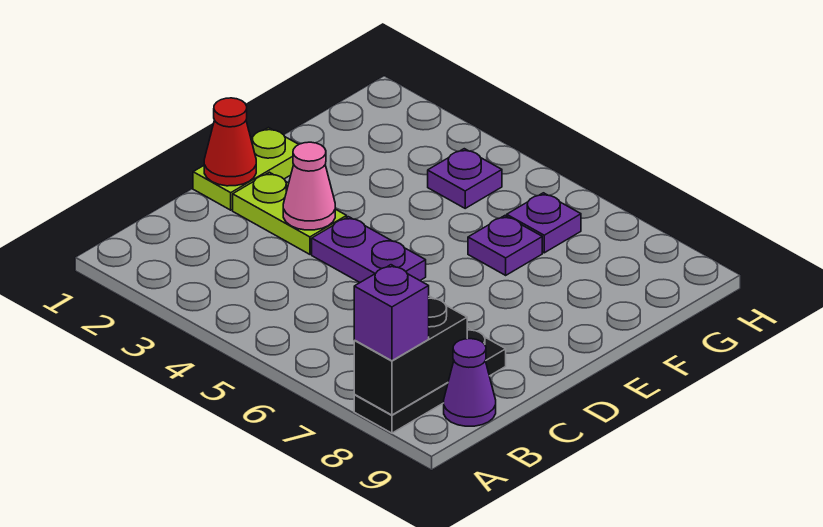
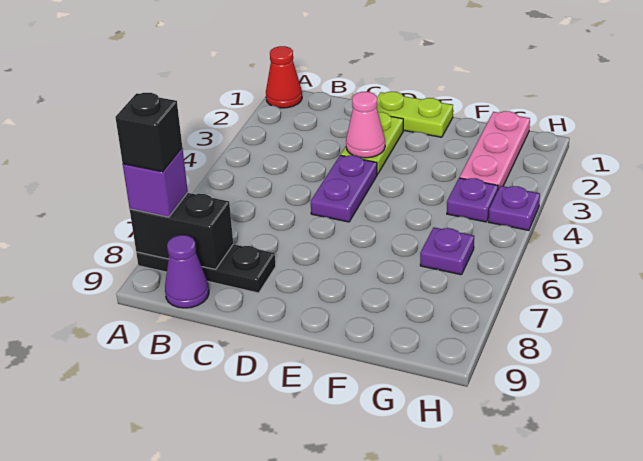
none -> black 1x1 brick [115,93,182,172]
red 1x1 cone [204,98,256,186] -> red 1x1 cone moved to [266,46,302,108]
purple 1x1 plate [468,216,542,275] -> purple 1x1 plate moved to [489,186,540,230]
none -> pink 1x3 plate [460,111,530,189]

